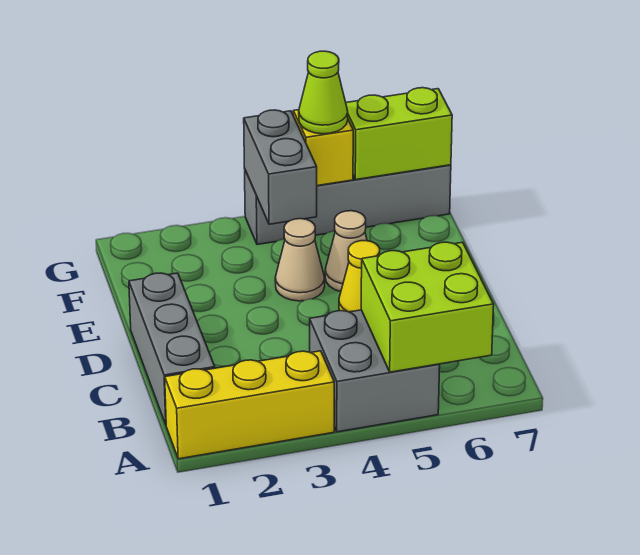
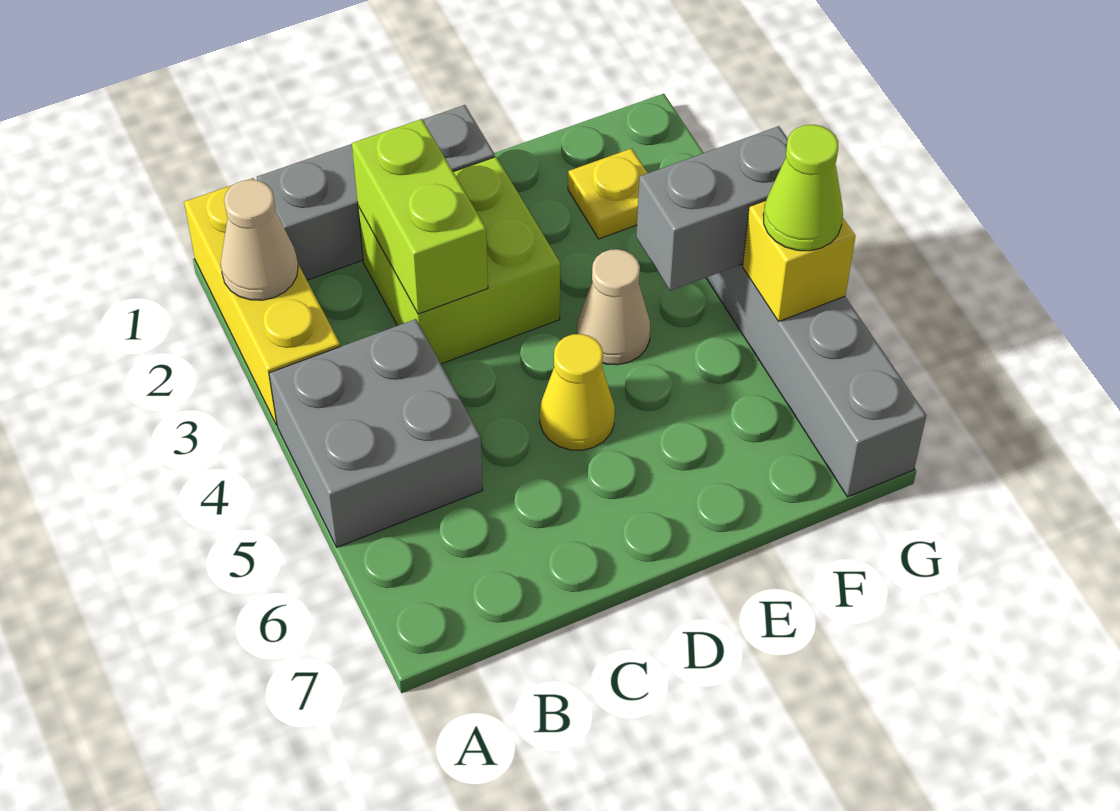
lime 2x2 brick [361,242,494,372] -> lime 2x2 brick moved to [358,157,560,364]
tan 1x1 cone [325,211,367,292] -> tan 1x1 cone moved to [221,180,298,300]
none -> yellow 1x1 plate [568,148,647,239]
lime 1x2 brick [346,88,452,180] -> lime 1x2 brick moved to [352,119,488,314]

